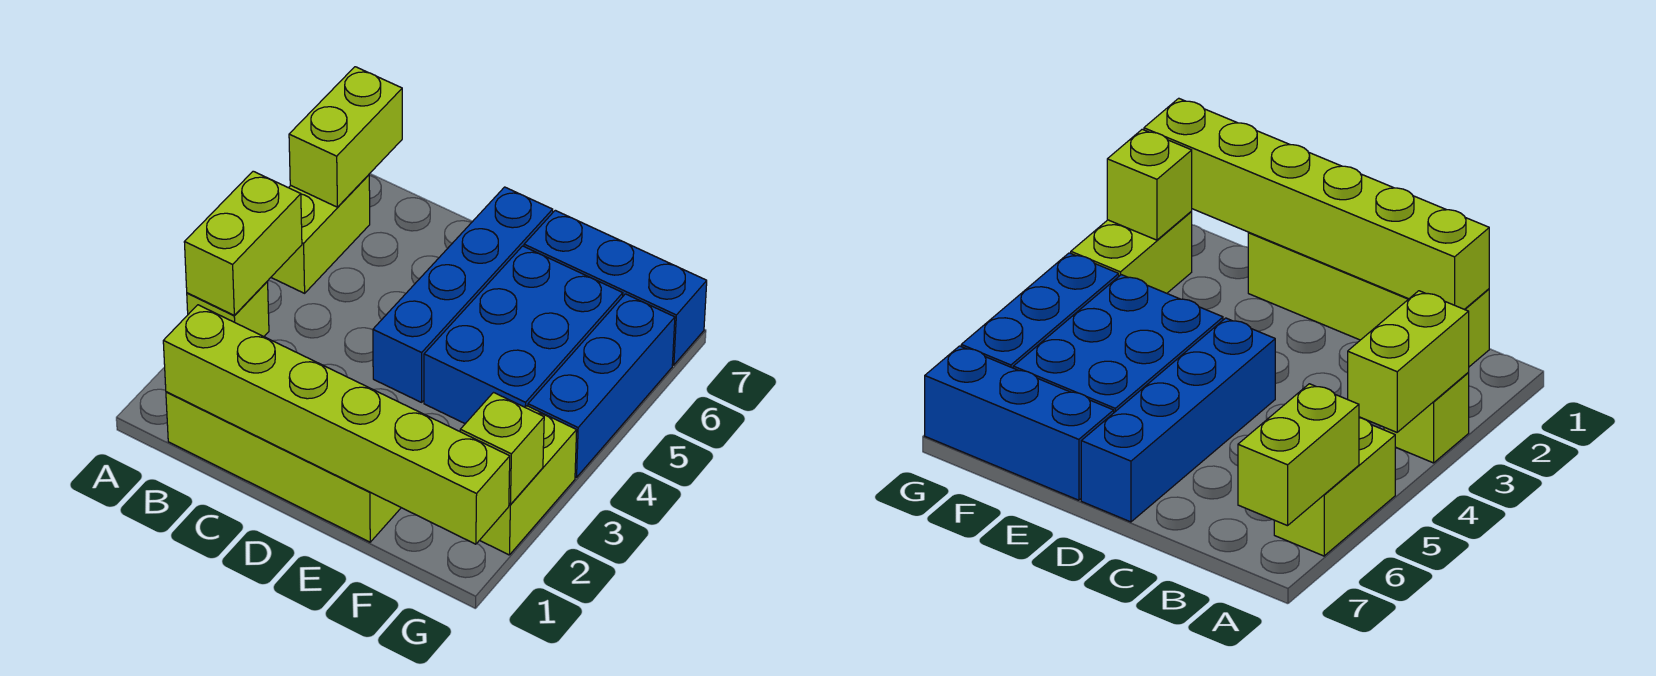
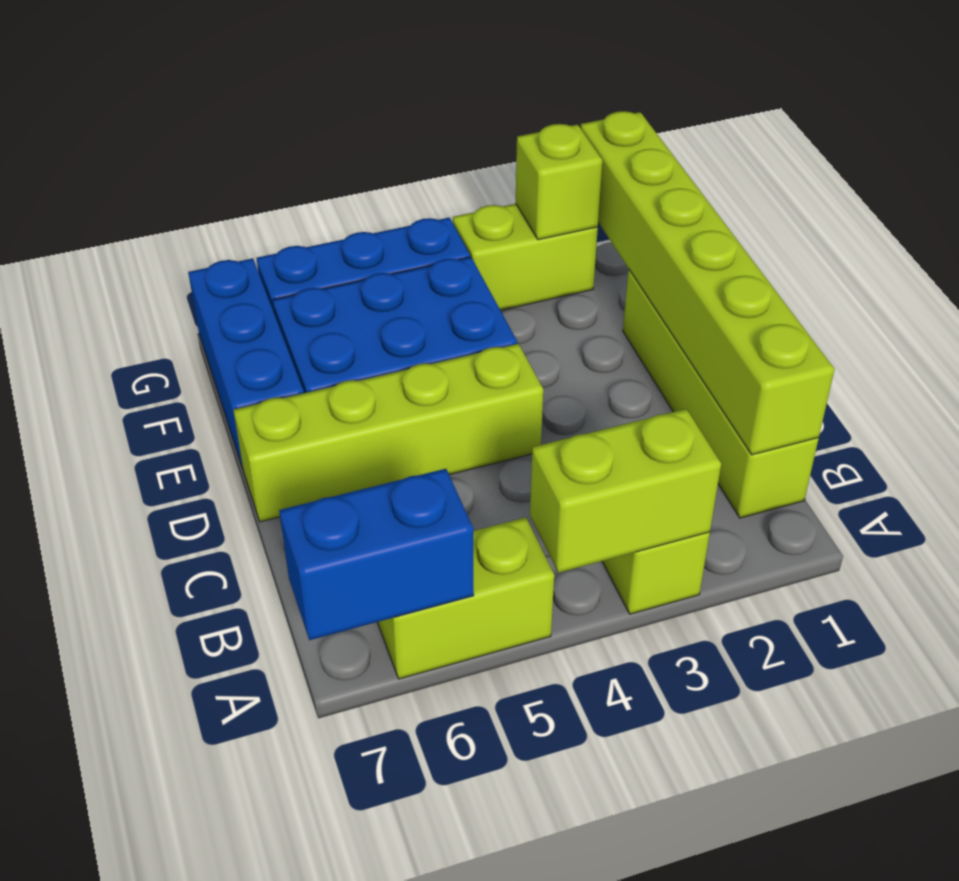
lime 1x2 brick [289,67,402,207] -> blue 1x2 brick [279,469,474,640]
blue 1x4 brick [373,187,553,402] -> lime 1x4 brick [234,344,543,522]

